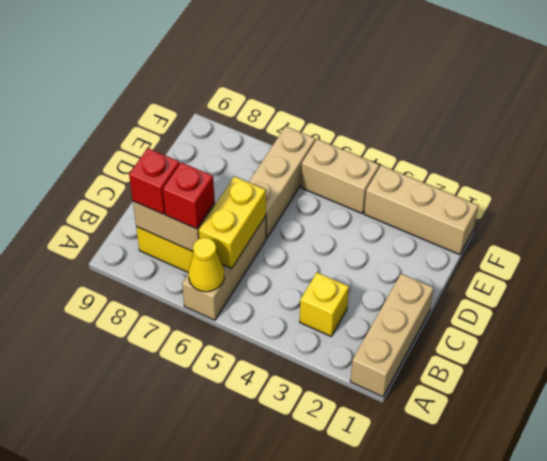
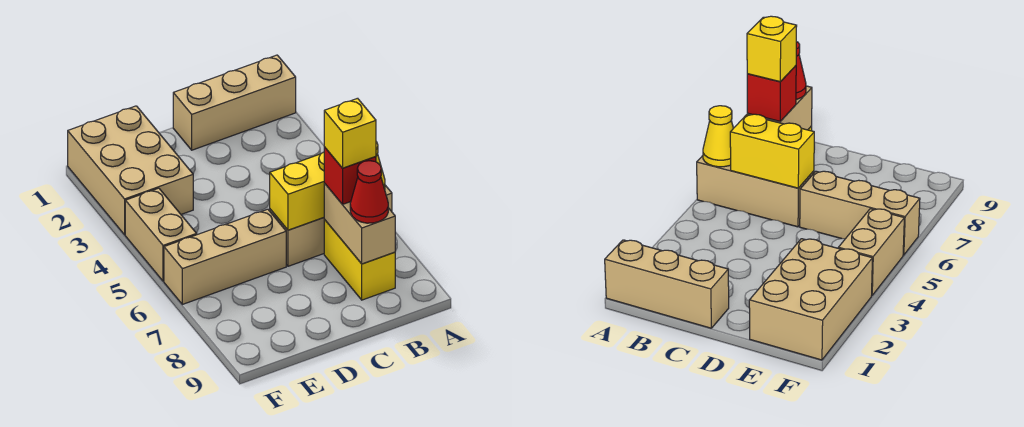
yellow 1x1 brick [300,272,349,336] -> yellow 1x1 brick moved to [324,98,376,168]
red 1x1 brick [129,148,180,214] -> red 1x1 cone [350,161,388,223]
tan 1x3 brick [364,166,478,255] -> tan 2x3 brick [68,106,193,235]

